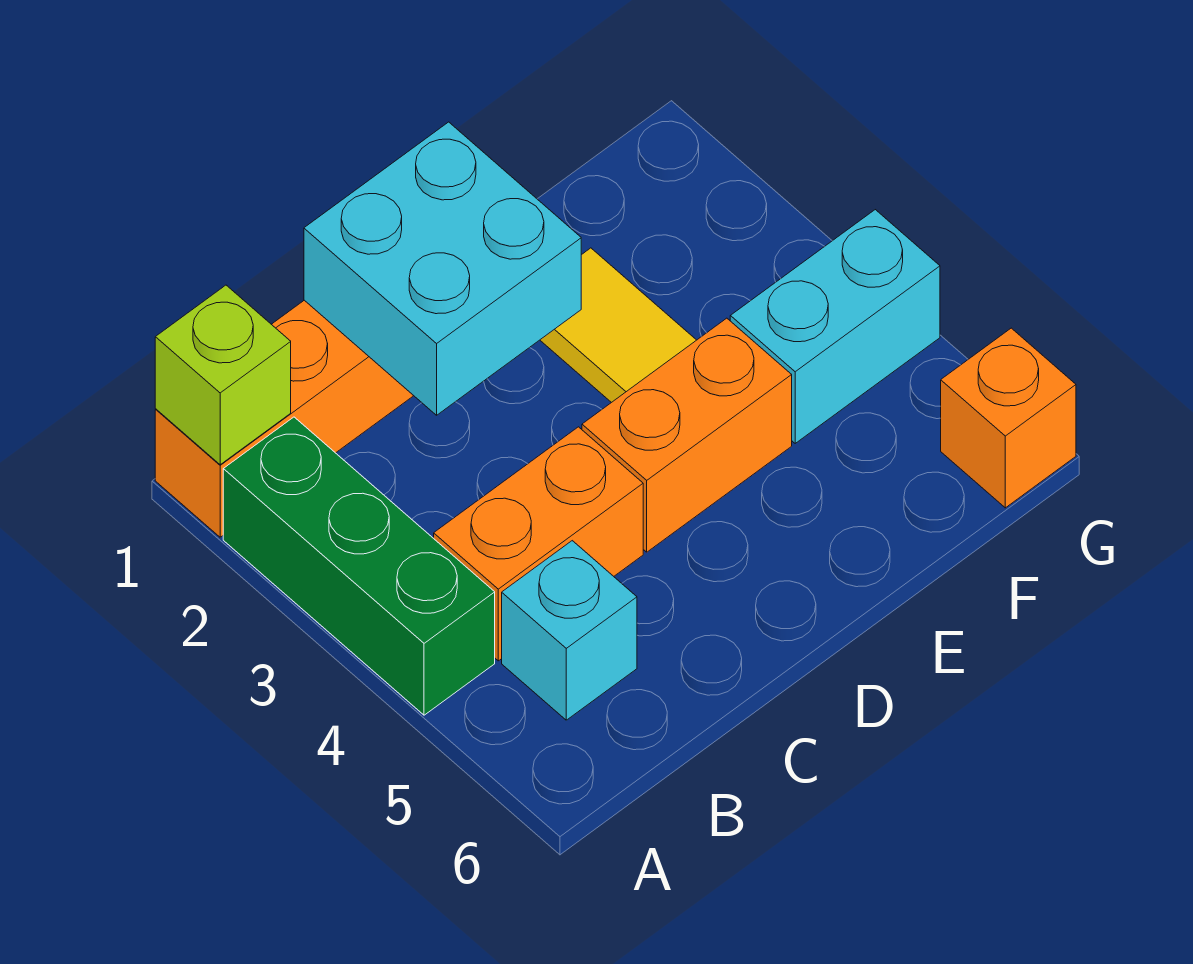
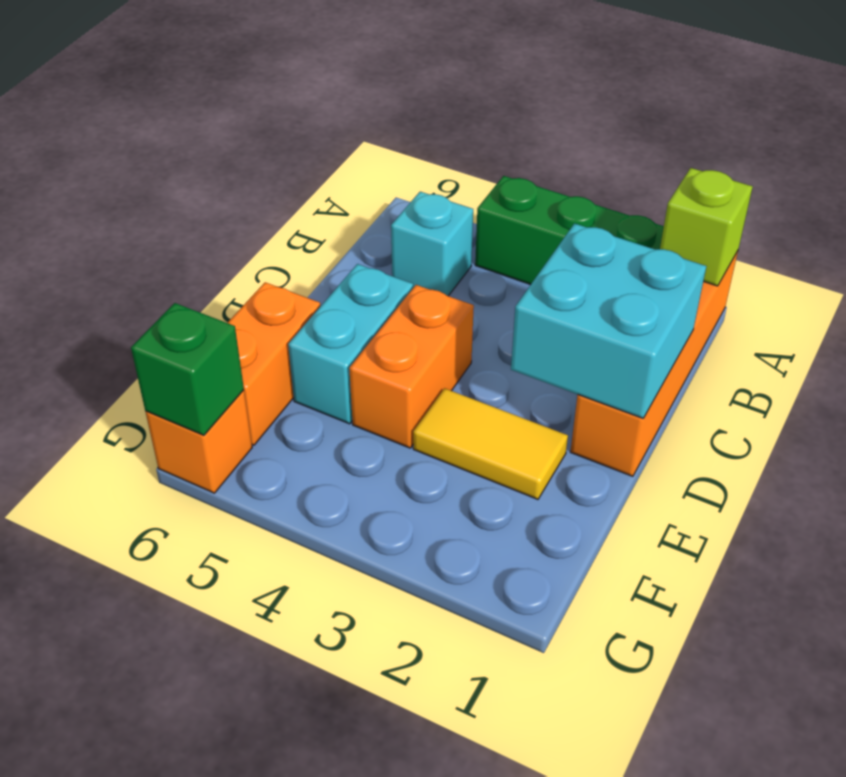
orange 1x2 brick [434,427,643,661] -> orange 1x2 brick moved to [228,282,320,445]
cyan 1x2 brick [730,210,940,443] -> cyan 1x2 brick moved to [288,264,413,424]
none -> green 1x1 brick [131,303,244,435]

